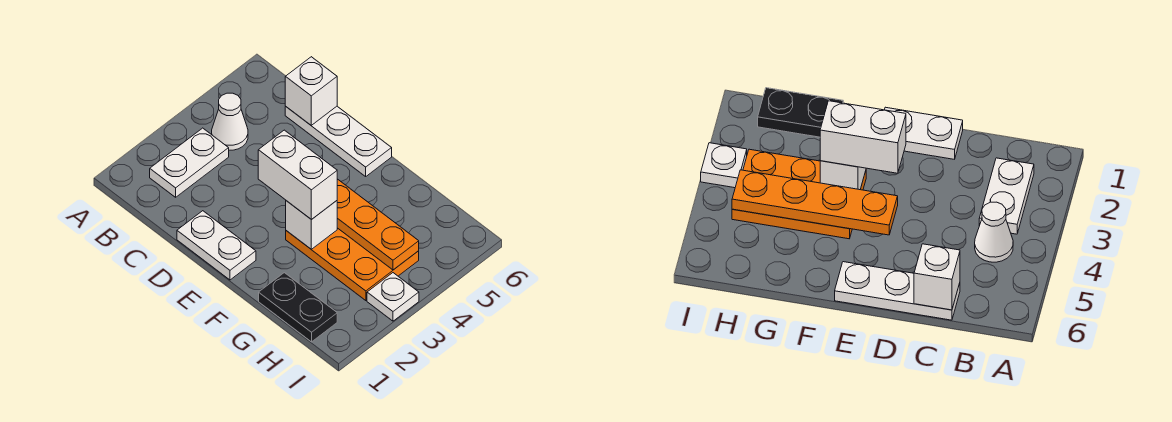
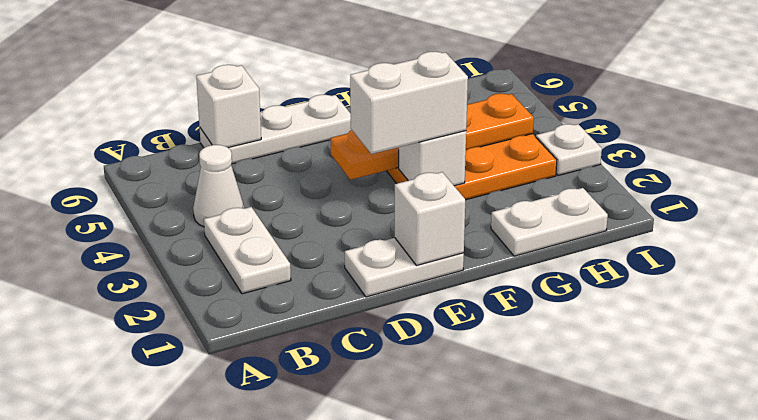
none -> white 1x1 brick [395,172,465,266]
black 1x2 plate [259,273,337,342] -> white 1x2 plate [491,188,608,256]

